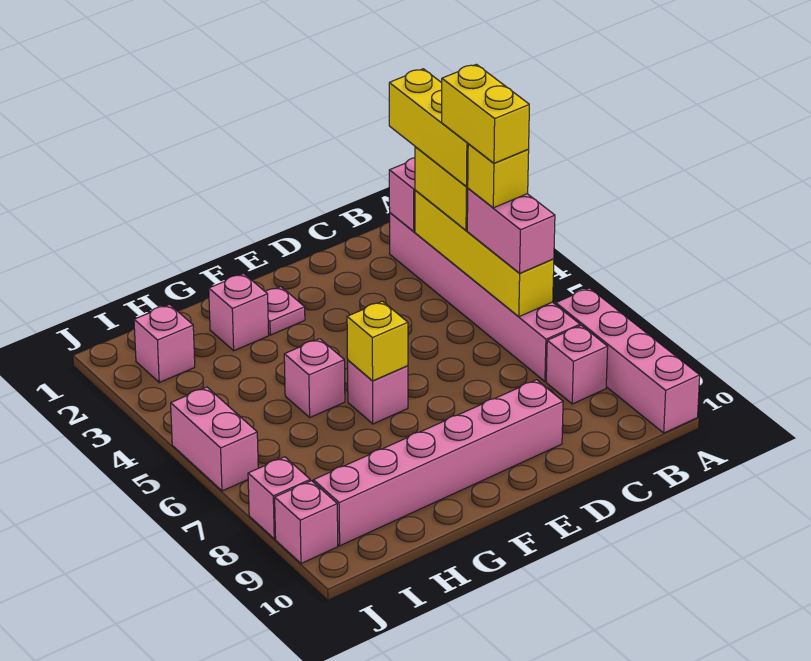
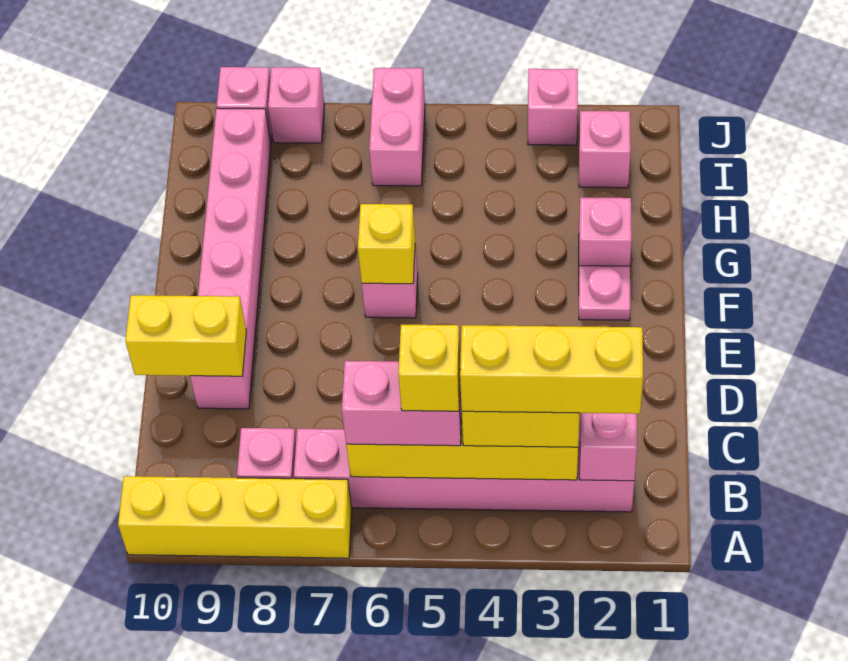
pink 1x4 brick [556,288,700,433] -> yellow 1x4 brick [118,476,352,558]
yellow 1x2 brick [442,64,529,163] -> yellow 1x2 brick moved to [125,295,246,376]
pink 1x1 brick [284,339,345,417] -> pink 1x1 brick moved to [528,69,578,145]
pink 1x2 brick [171,387,258,491] -> pink 1x2 brick turned to [369,68,425,186]

